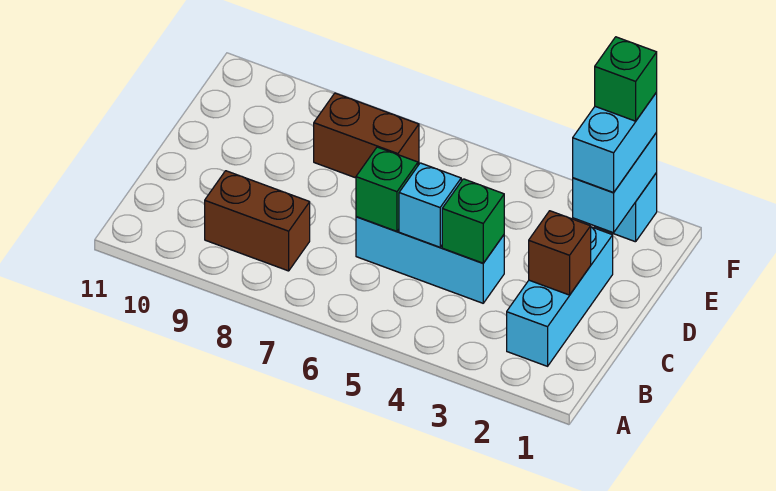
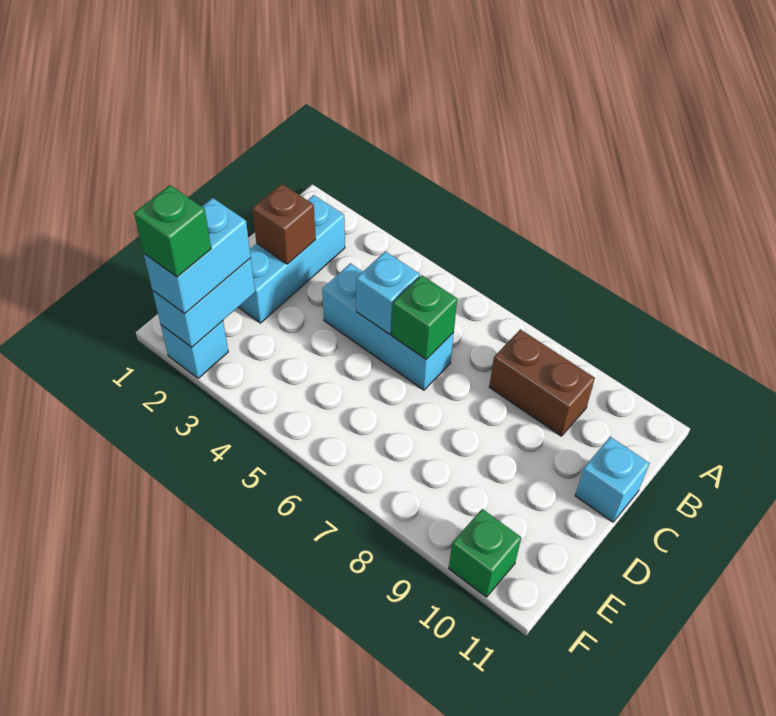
green 1x1 brick [442,179,504,263] -> green 1x1 brick moved to [449,509,521,597]
none -> cyan 1x1 brick [575,437,649,522]
brown 1x2 brick [314,93,419,178] -> none

